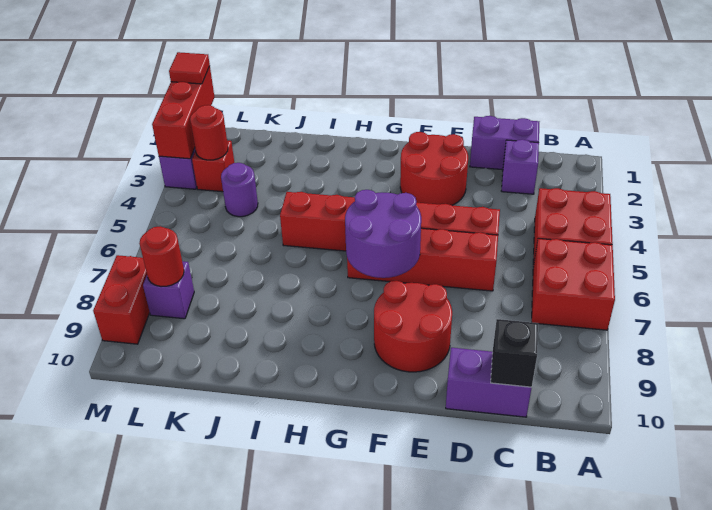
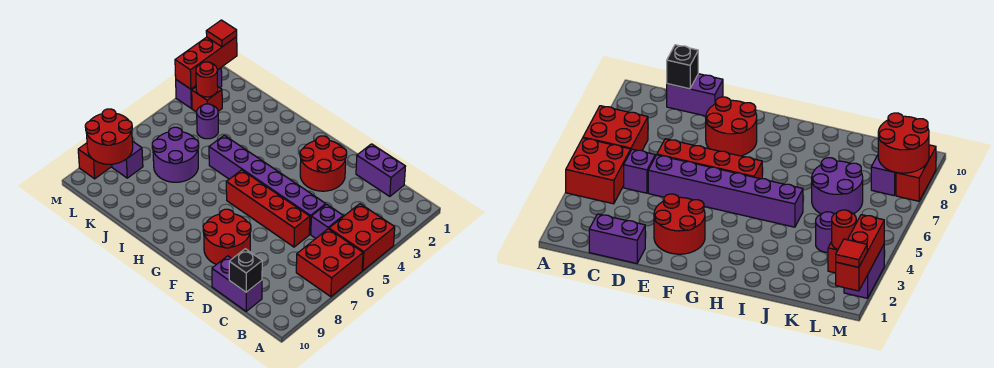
purple 1x1 brick [502,140,539,194] -> purple 1x1 brick moved to [311,204,343,238]
red 1x6 brick [280,192,500,251] -> purple 1x6 brick [209,135,326,234]
purple 2x2 round brick [345,190,421,278] -> purple 2x2 round brick moved to [152,127,199,182]
red 1x1 round brick [139,226,184,287] -> red 2x2 round brick [85,109,133,164]

